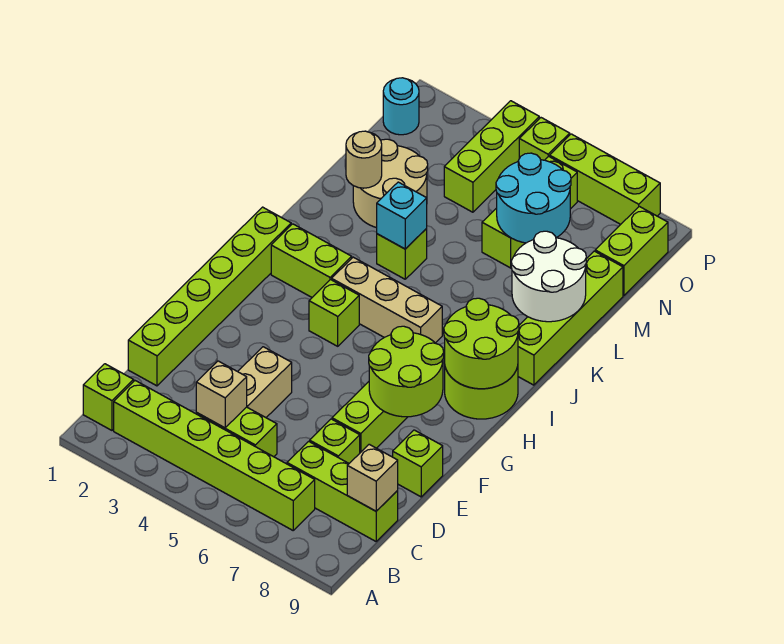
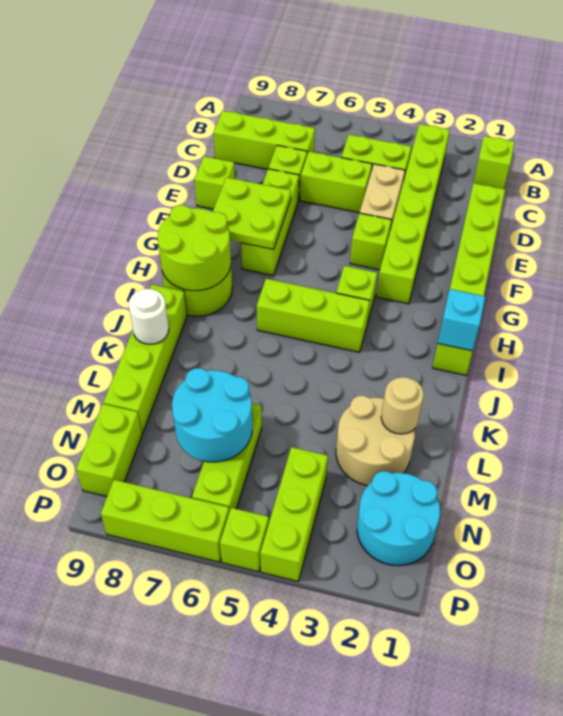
lime 1x6 brick [114,381,315,530] -> lime 1x6 brick turned to [376,124,450,304]
tan 1x1 brick [196,361,247,428] -> none
tan 1x1 brick [347,444,398,511] -> none
lime 2x2 round brick [369,326,444,417] -> lime 2x2 plate [213,177,291,249]
lime 1x2 brick [271,224,352,297] -> lime 1x2 brick moved to [300,152,372,213]
tan 1x3 brick [332,257,442,343] -> lime 1x3 brick [257,279,370,352]
lime 1x1 brick [377,229,427,279] -> lime 1x1 brick moved to [350,213,392,270]
cyan 1x1 brick [377,182,427,249] -> cyan 1x1 brick moved to [438,289,485,351]
white 2x2 round brick [511,231,586,322] -> white 1x1 round brick [129,289,169,344]
cyan 1x1 round brick [383,78,419,135] -> cyan 2x2 round brick [357,471,440,566]

